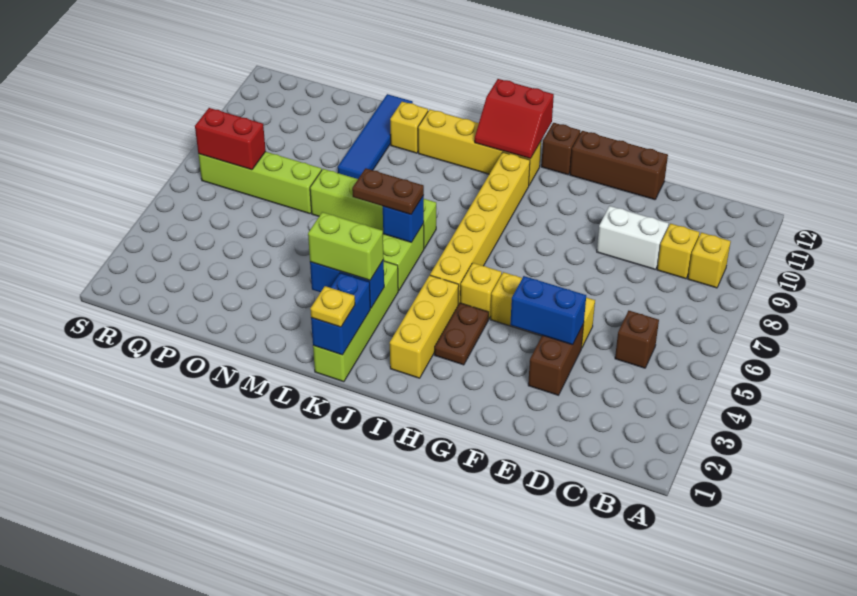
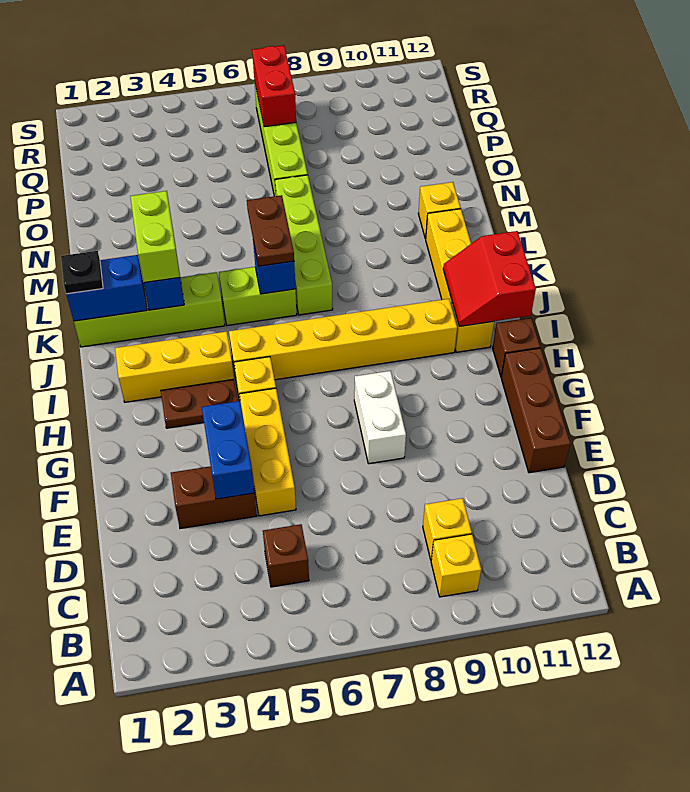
white 1x2 brick [597,206,669,270] -> white 1x2 brick moved to [354,371,406,464]
yellow 1x1 plate [310,286,355,327] -> black 1x1 plate [61,251,103,294]
blue 1x4 tile [338,94,413,179] -> none

